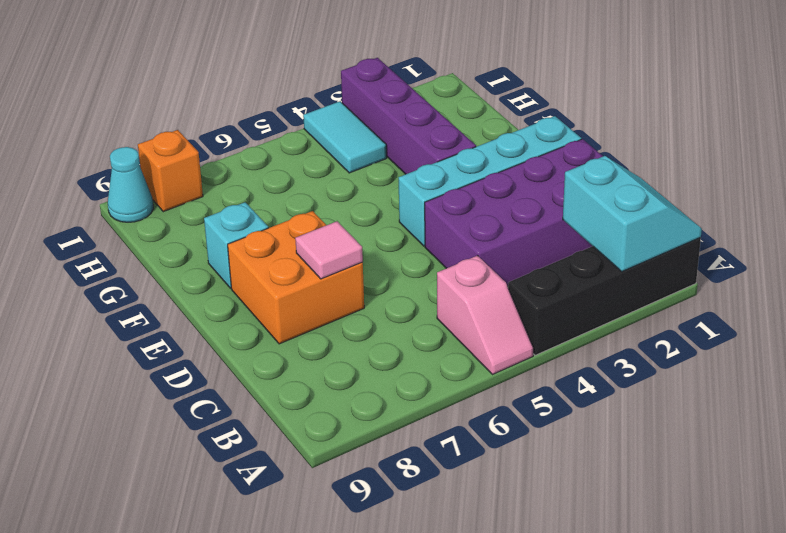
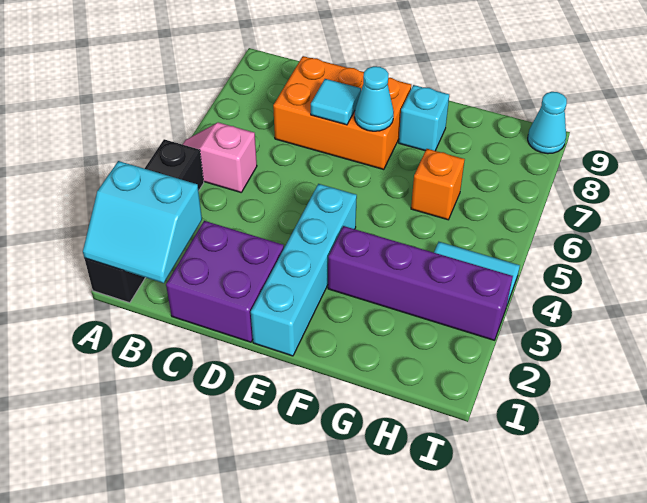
purple 2x4 brick [425,139,603,286] -> purple 2x2 brick [166,221,284,342]
orange 2x2 brick [228,211,364,344] -> orange 2x3 brick [273,56,411,170]
pink 1x1 tile [295,221,363,279] -> cyan 1x1 tile [311,79,361,125]
none -> cyan 1x1 cone [355,66,394,131]
orange 1x1 brick [138,130,203,212] -> orange 1x1 brick moved to [411,149,465,220]

